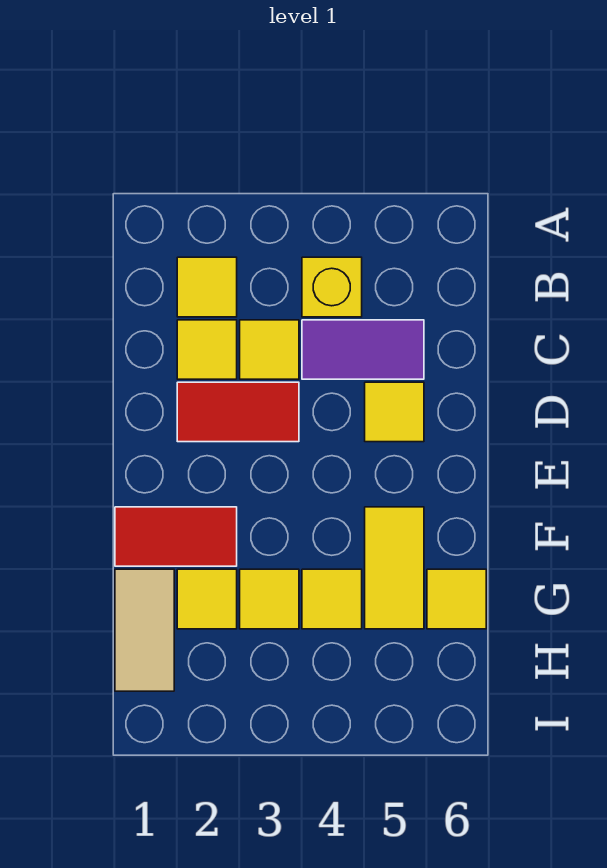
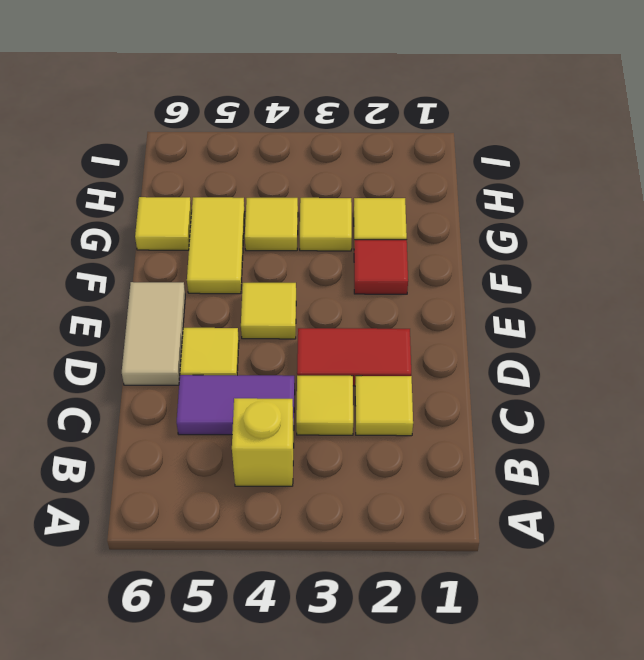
yellow 1x1 tile [177,257,237,317] -> yellow 1x1 tile moved to [241,283,296,339]
red 1x2 tile [115,507,237,566] -> red 1x1 tile [354,240,408,294]
tan 1x2 tile [115,569,174,691] -> tan 1x2 tile moved to [122,282,185,385]

